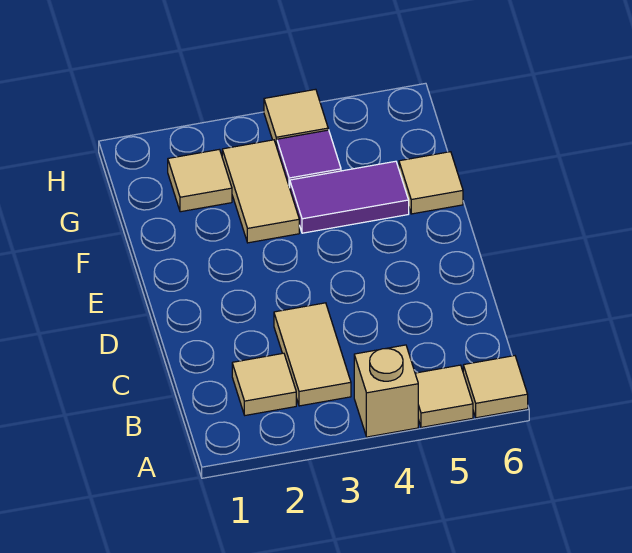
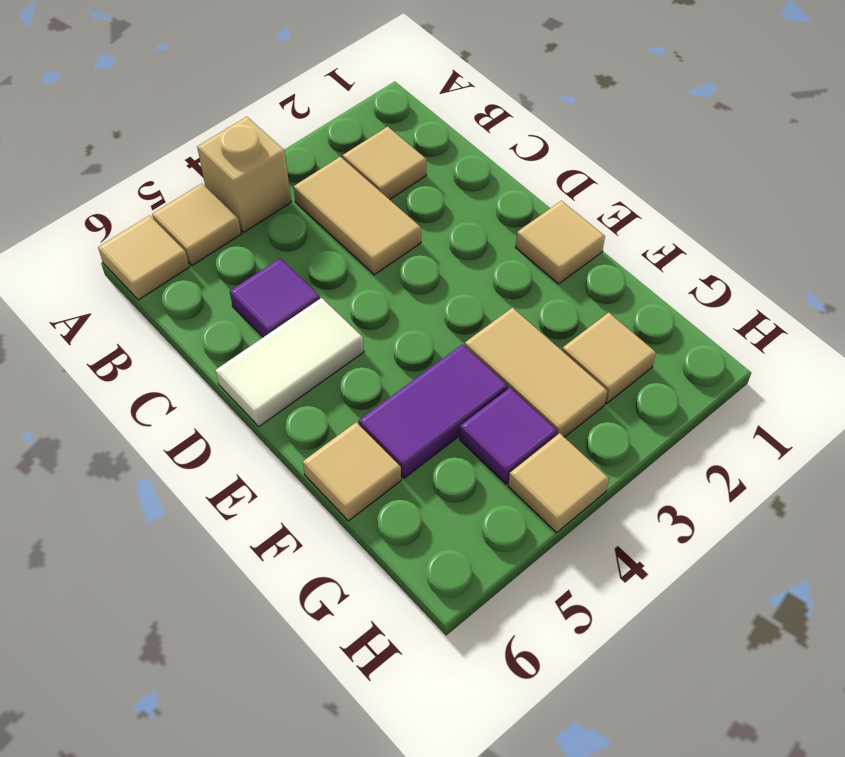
none -> purple 1x1 tile [230,258,320,337]
none -> white 1x2 tile [216,298,364,426]
none -> tan 1x1 tile [516,201,605,284]

